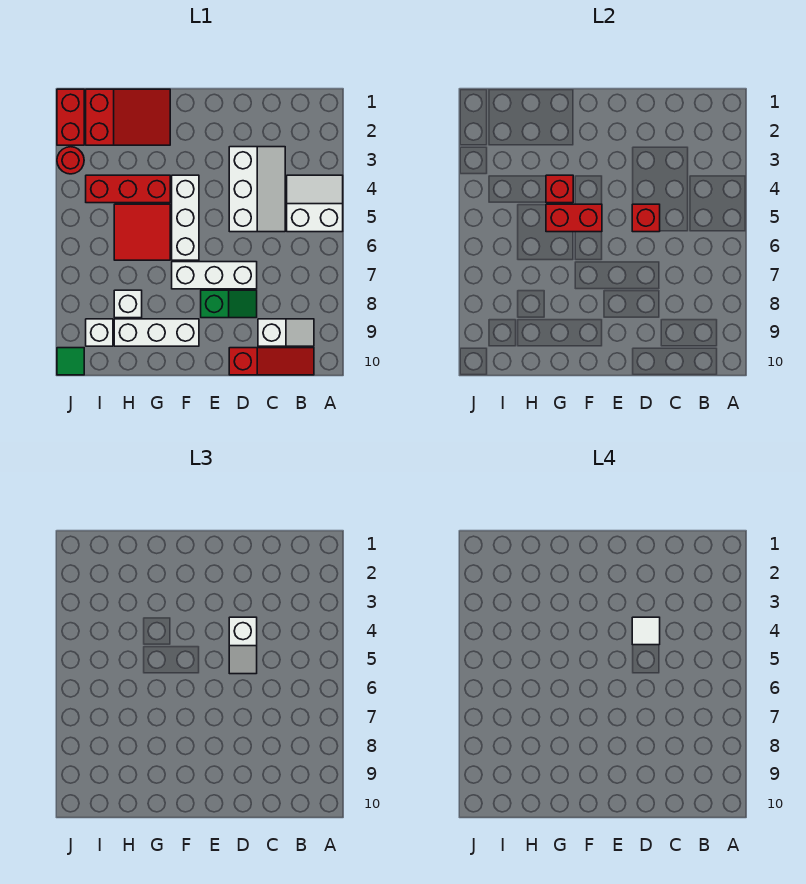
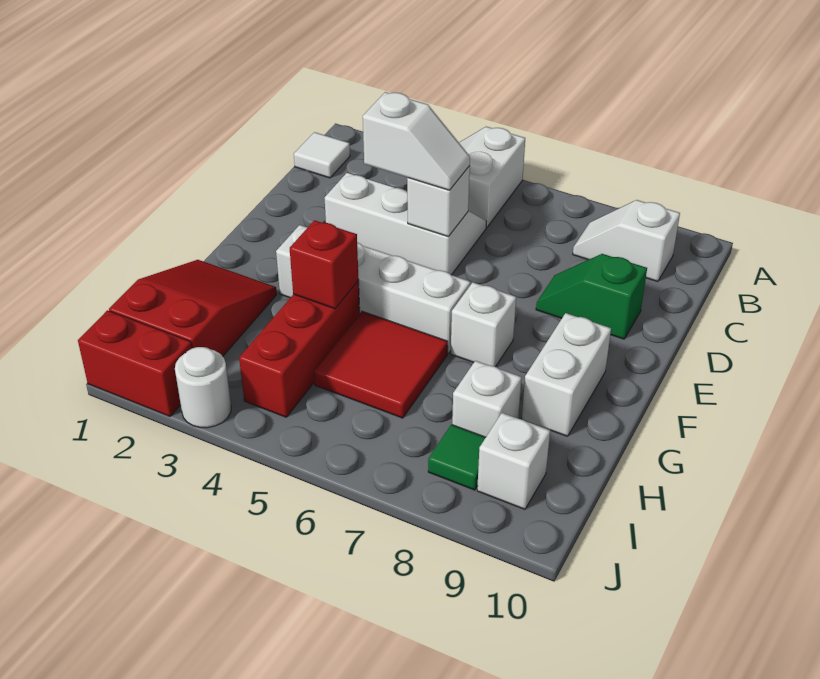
white 1x2 slope [258,319,314,346] -> white 1x2 slope turned to [573,200,680,282]
red 1x3 slope [229,348,314,375] -> none
white 1x1 tile [632,617,660,645] -> white 1x1 tile moved to [294,132,350,178]
red 1x1 brick [632,204,660,232] -> white 1x1 brick [407,166,470,236]
white 1x3 brick [172,262,257,289] -> white 1x1 brick [451,282,516,367]
green 1x2 slope [201,290,257,318] -> green 1x2 slope turned to [536,254,647,339]
white 1x3 brick [172,175,199,260] -> white 1x4 brick [276,225,470,354]
red 1x2 brick [546,204,602,232] -> none
white 1x3 brick [114,319,199,346] -> white 1x2 brick [522,313,611,436]
red 1x1 round brick [57,147,84,174] -> white 1x1 round brick [175,347,231,428]
green 1x1 tile [57,348,84,375] -> green 1x1 tile moved to [428,424,486,490]

